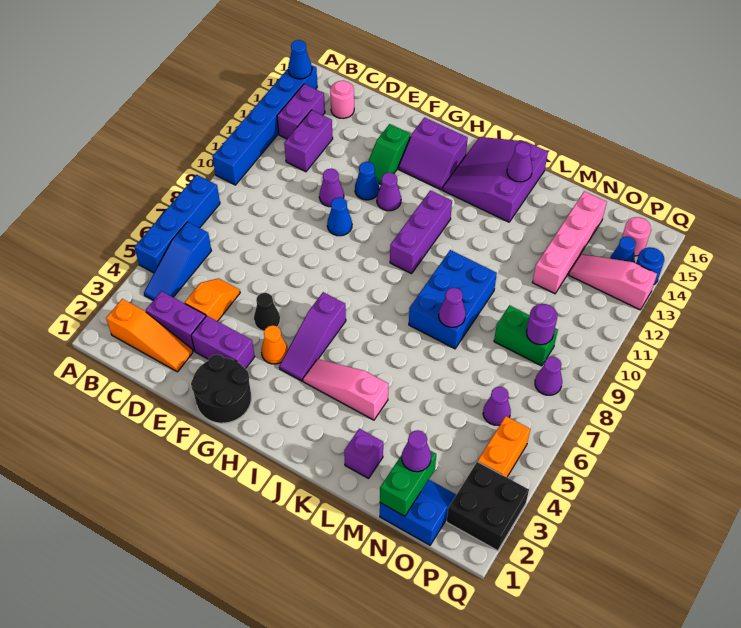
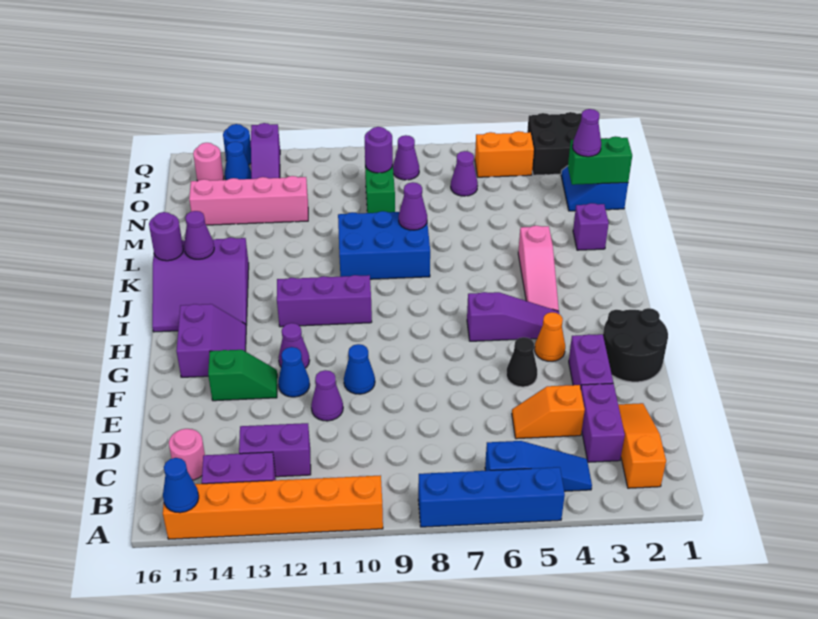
blue 1x6 brick [213,66,317,185] -> orange 1x6 brick [163,475,383,539]
none -> purple 1x1 round brick [149,212,183,261]
pink 1x3 slope [569,254,657,310] -> purple 1x3 slope [251,123,280,179]

